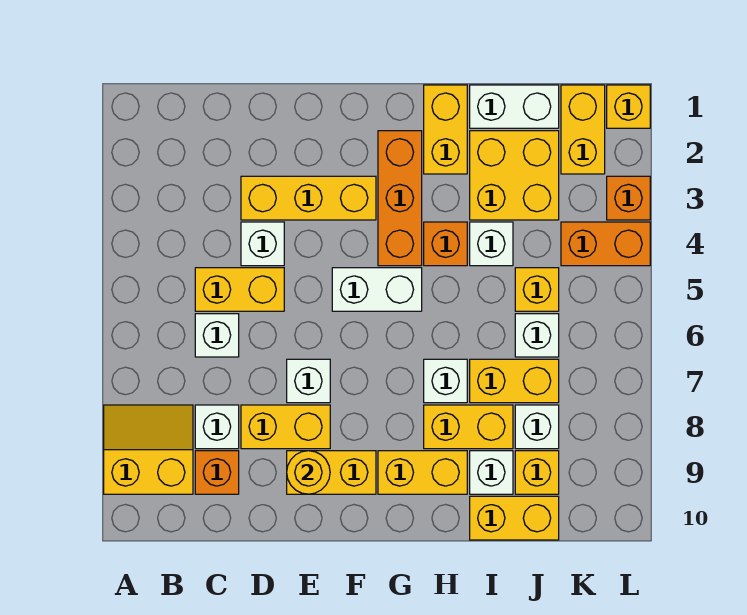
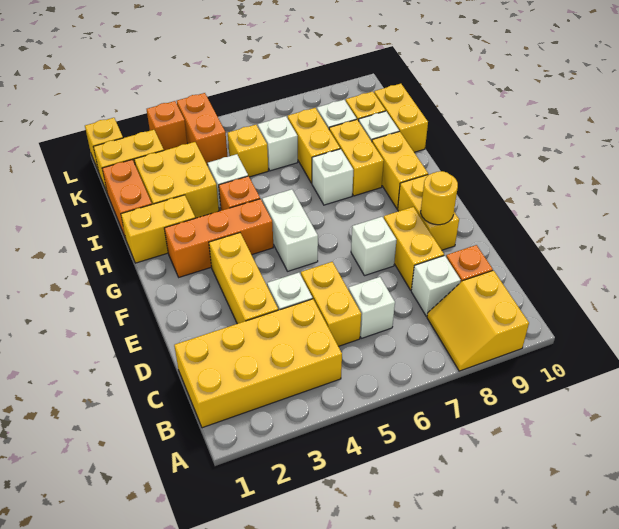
none -> yellow 2x4 brick [174,299,342,428]
white 1x2 brick [470,85,559,128] -> orange 1x2 brick [102,160,152,236]

